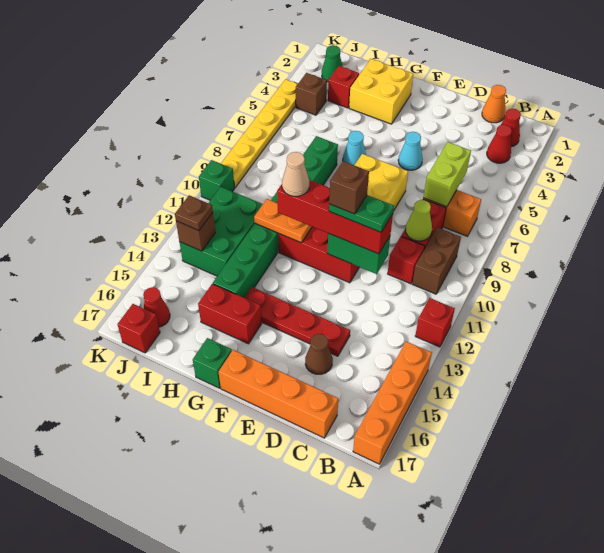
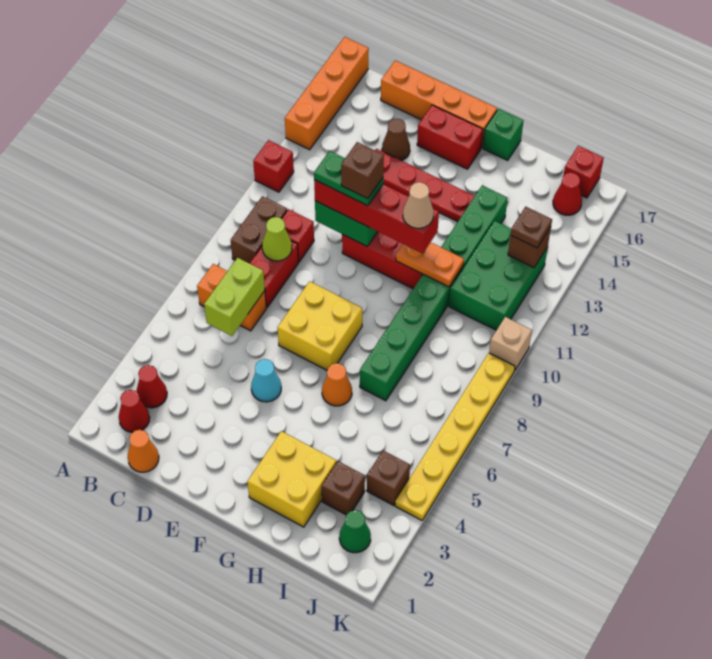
cyan 1x1 cone [343,131,366,165] -> orange 1x1 cone [322,363,352,406]
red 1x2 brick [198,284,262,344] -> red 1x2 brick moved to [417,105,483,169]
red 1x1 brick [328,66,359,108] -> brown 1x1 brick [322,461,365,515]
green 1x1 brick [199,160,235,200] -> tan 1x1 brick [489,317,532,370]

